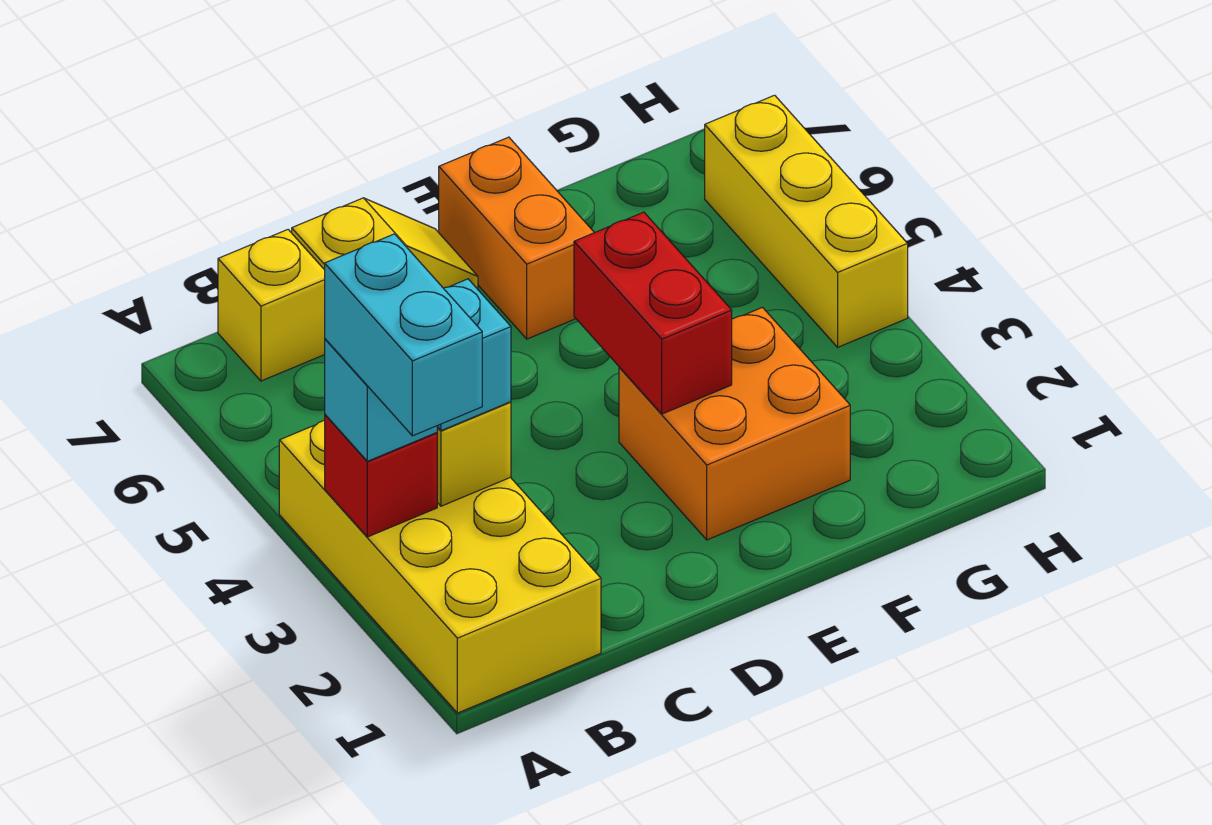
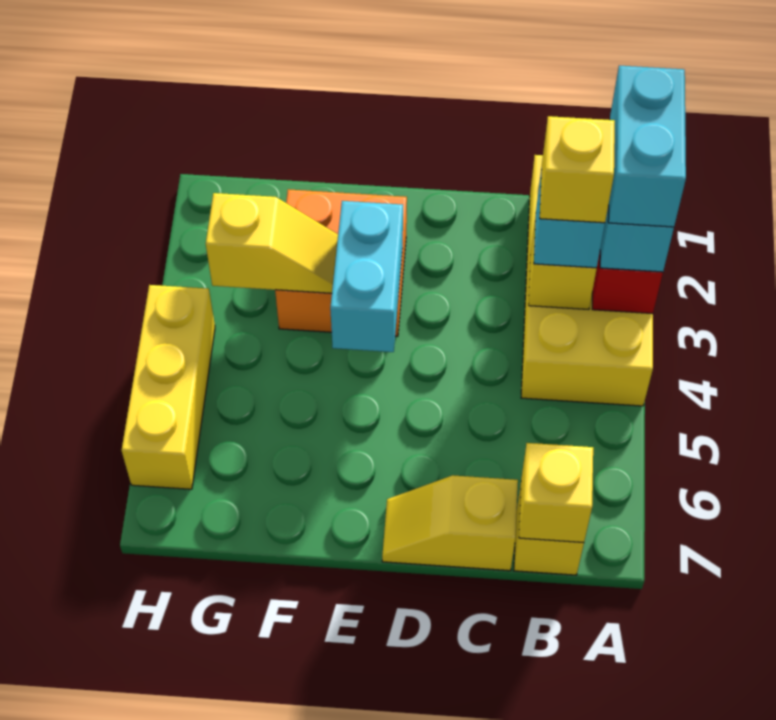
none -> yellow 1x1 brick [540,116,615,223]
none -> yellow 1x1 brick [519,443,593,543]
red 1x2 brick [574,212,732,414] -> cyan 1x2 brick [330,201,403,352]
orange 1x2 brick [439,137,594,339] -> none
none -> yellow 1x2 slope [206,193,338,293]

